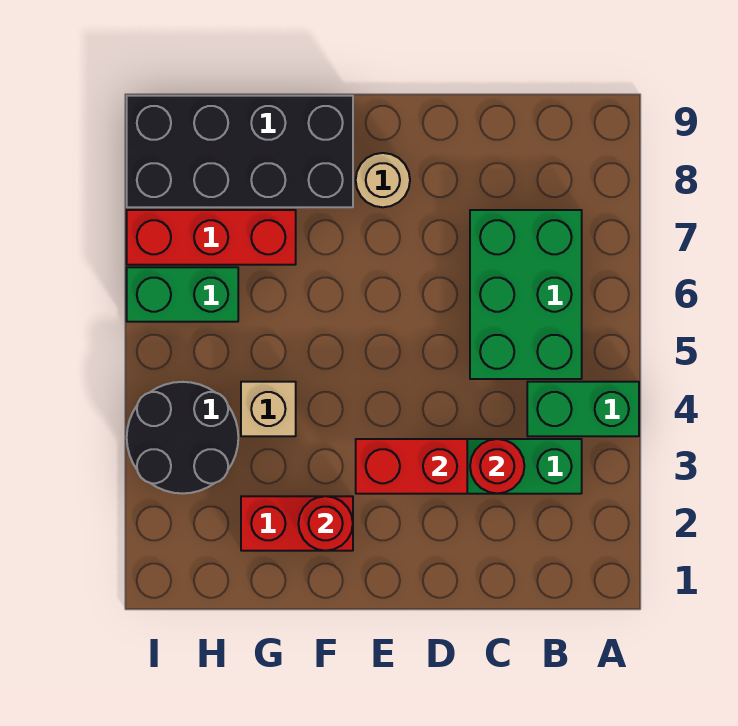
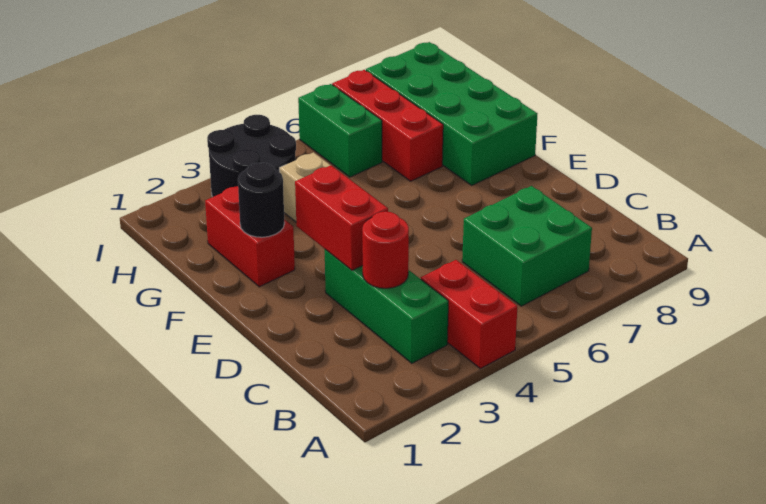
green 1x2 brick [527,382,639,436] -> red 1x2 brick [421,260,517,369]
green 2x3 brick [470,210,582,379] -> green 2x2 brick [462,186,592,306]
tan 1x1 round brick [356,153,410,207] -> none
red 1x1 round brick [298,496,353,551] -> black 1x1 round brick [238,163,284,237]
black 2x4 brick [127,96,353,207] -> green 2x4 brick [366,42,537,185]

